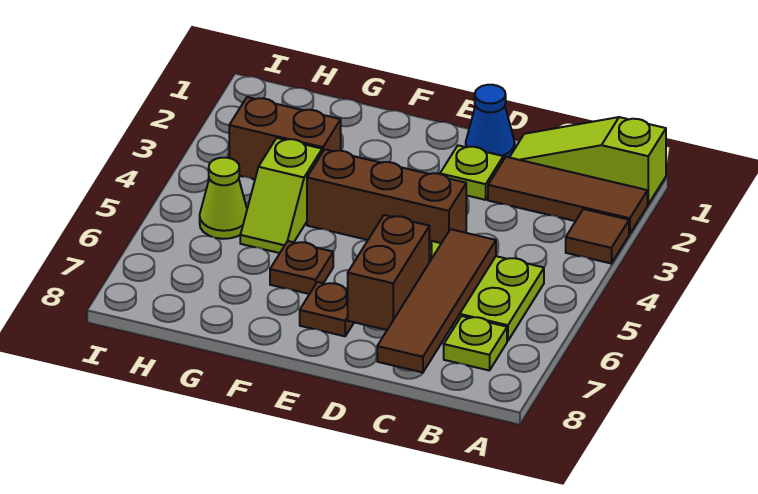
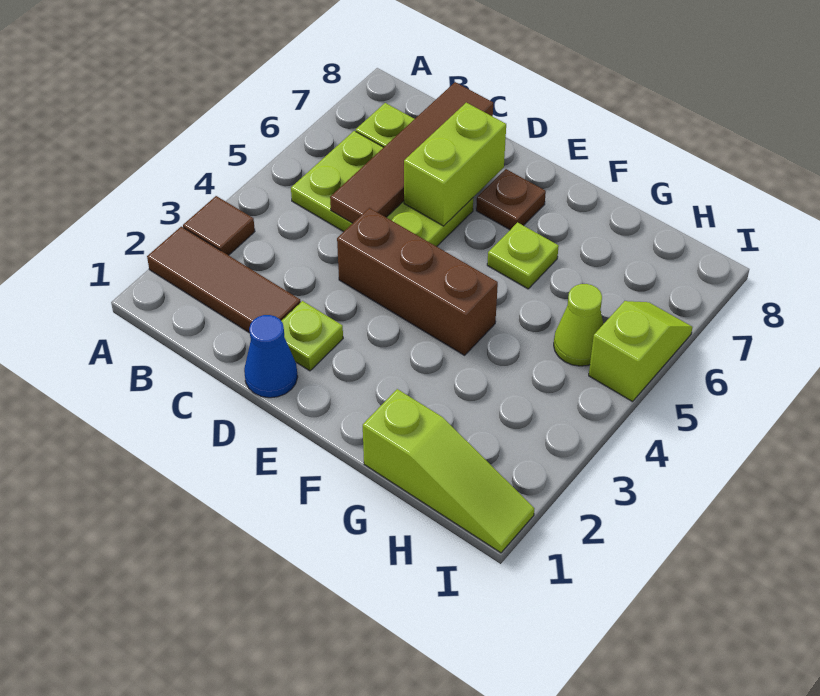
lime 1x3 slope [510,117,666,204] -> lime 1x3 slope moved to [363,389,534,553]
brown 1x2 brick [348,215,429,330] -> lime 1x2 brick [404,103,506,226]
brown 1x1 plate [270,241,333,294] -> lime 1x1 plate [487,222,559,289]
brown 1x2 brick [229,97,341,179] -> none
lime 1x2 slope [240,138,322,253] -> lime 1x2 slope moved to [589,301,693,402]

